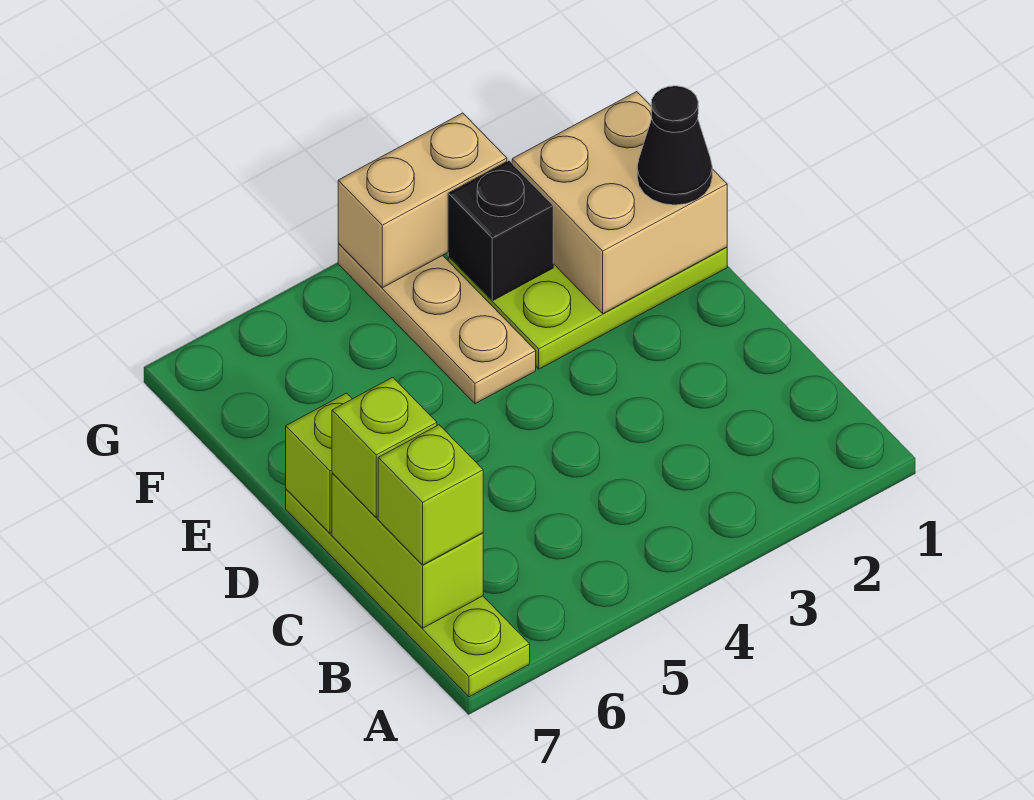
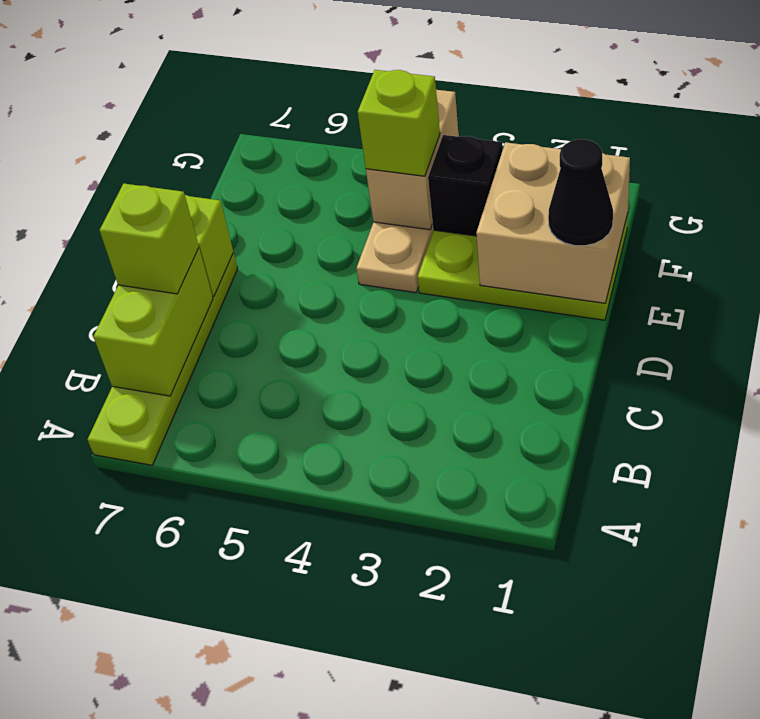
lime 1x1 brick [378,425,483,565] -> lime 1x1 brick moved to [358,70,440,176]
tan 1x2 brick [338,113,507,288] -> tan 1x2 brick turned to [366,90,459,230]

